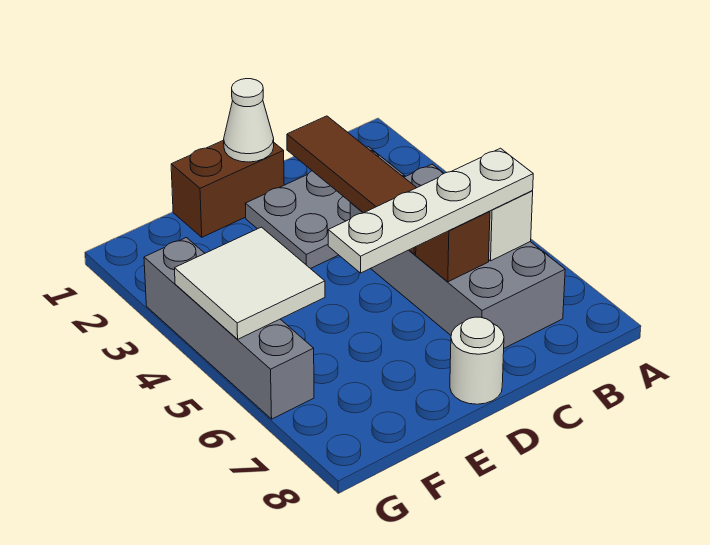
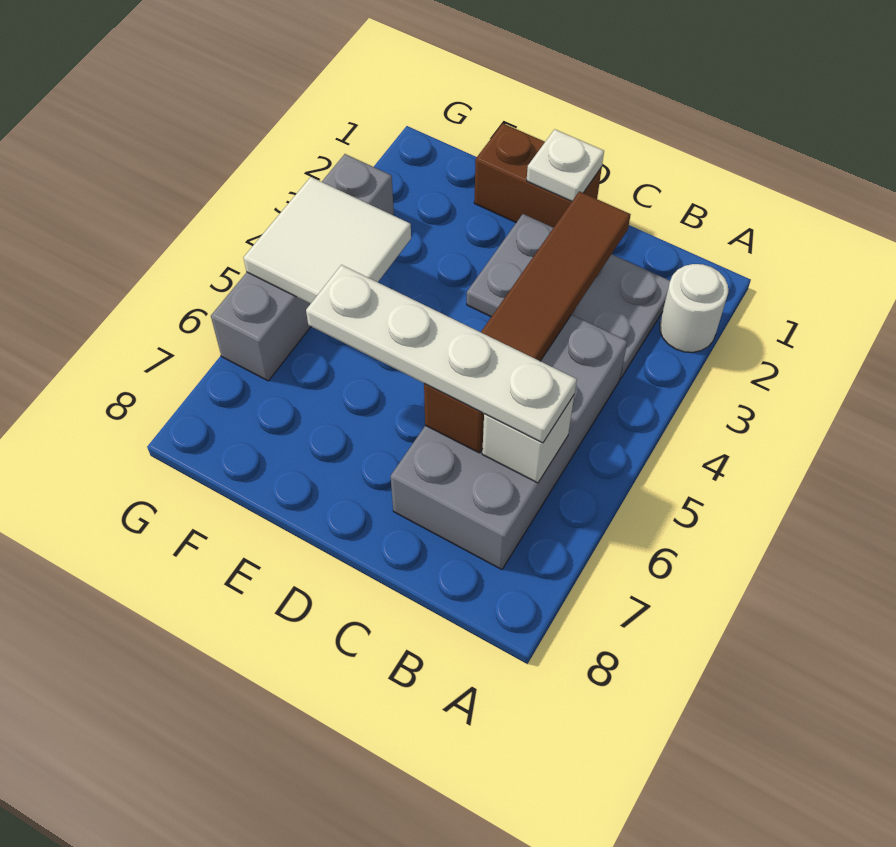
white 1x1 cone [224,79,274,162] -> white 1x1 plate [527,129,604,201]
white 1x1 round brick [450,317,504,404] -> white 1x1 round brick moved to [660,264,728,352]

